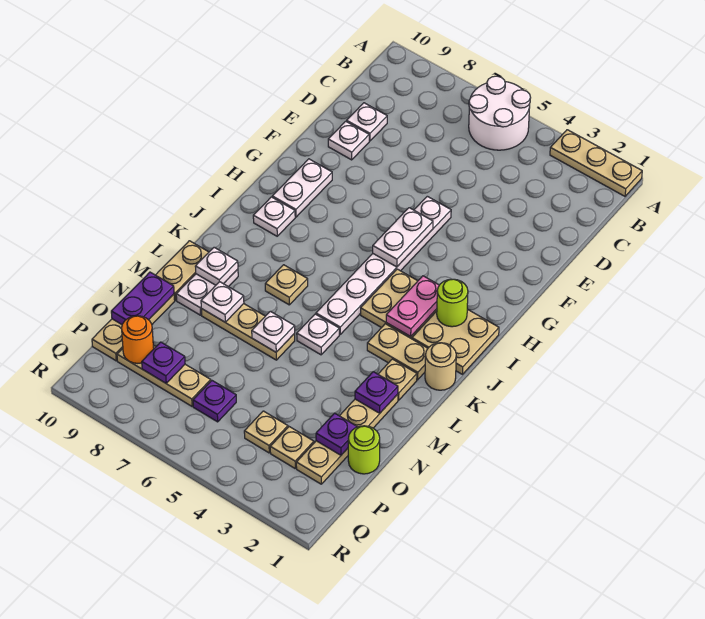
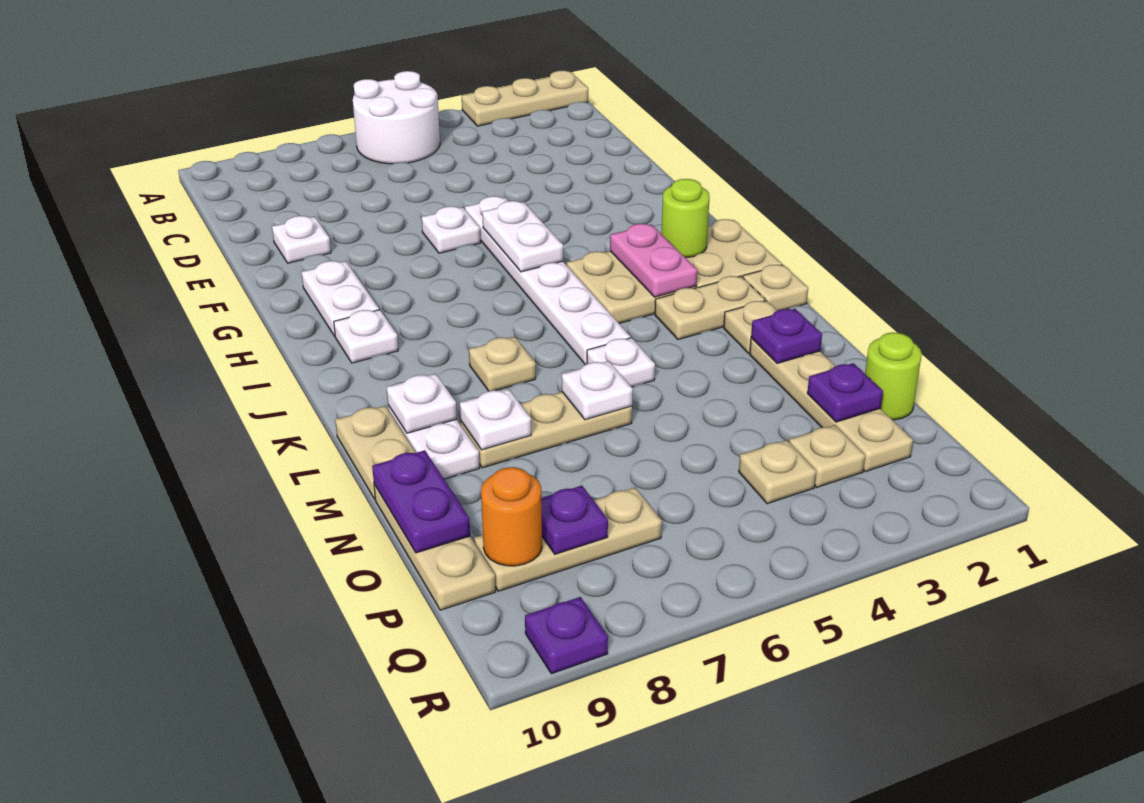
white 1x1 plate [347,103,387,141] -> white 1x1 plate moved to [422,206,481,253]
tan 1x1 round brick [425,343,456,390] -> tan 1x1 plate [743,265,808,311]
purple 1x1 plate [193,381,236,422] -> purple 1x1 plate moved to [525,597,608,674]

